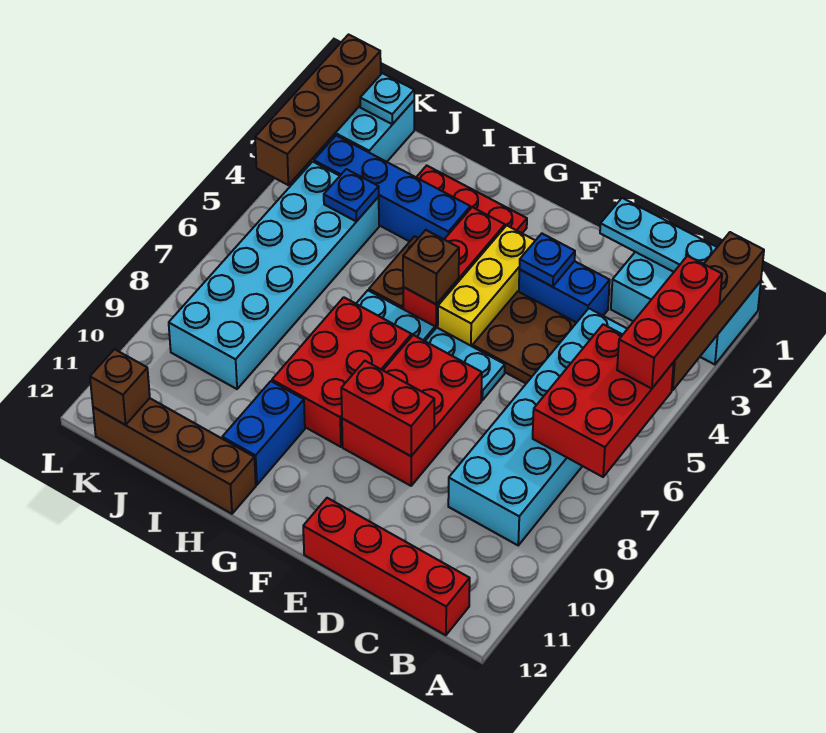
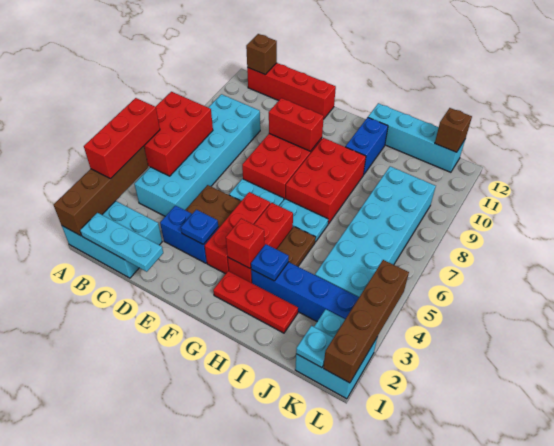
yellow 1x3 brick [438,225,535,347] -> red 1x3 brick [205,192,270,274]
none -> red 1x1 brick [226,219,264,268]
brown 1x1 brick [403,230,459,304] -> brown 1x1 brick moved to [246,34,277,75]
brown 1x4 brick [93,398,256,514] -> cyan 1x4 brick [368,103,465,172]
blue 1x1 plate [324,169,379,221] -> blue 1x1 plate moved to [251,244,289,281]

